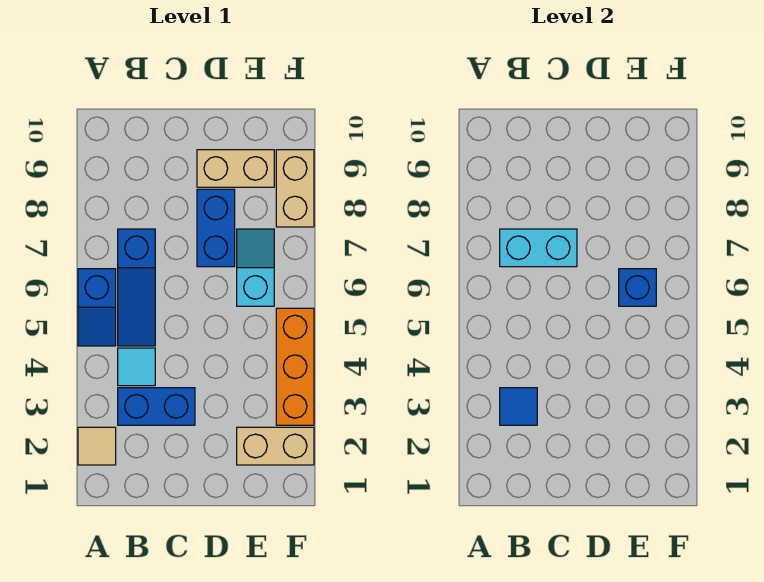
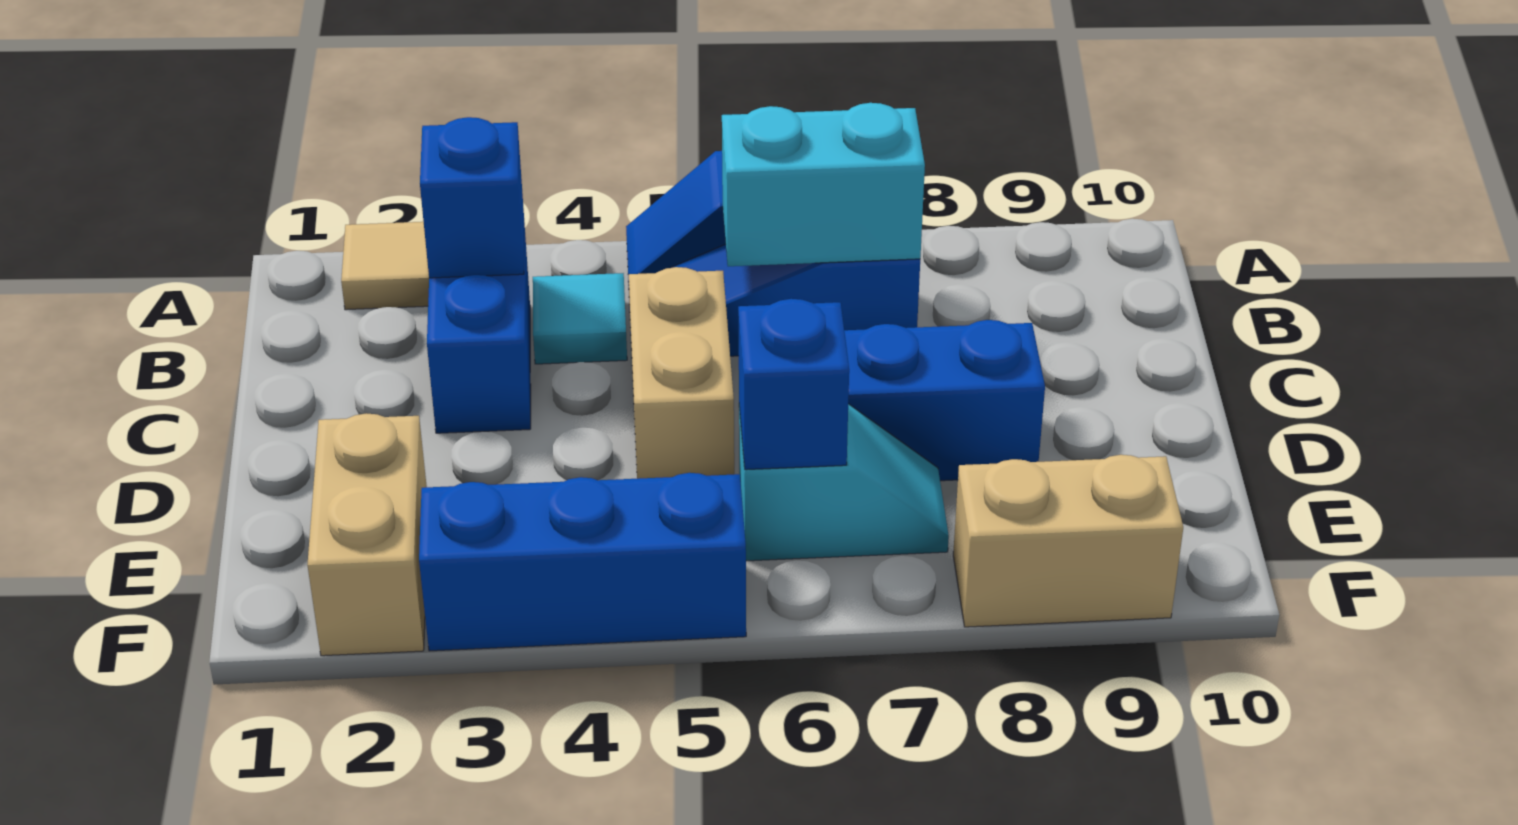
blue 1x1 tile [500,388,537,425] -> blue 1x1 brick [420,117,524,278]
cyan 1x2 brick [500,229,577,267] -> cyan 1x2 brick turned to [722,103,925,266]
tan 1x2 brick [197,150,274,187] -> tan 1x2 brick moved to [629,267,734,479]
orange 1x3 brick [276,308,314,425] -> blue 1x3 brick [419,473,746,651]

